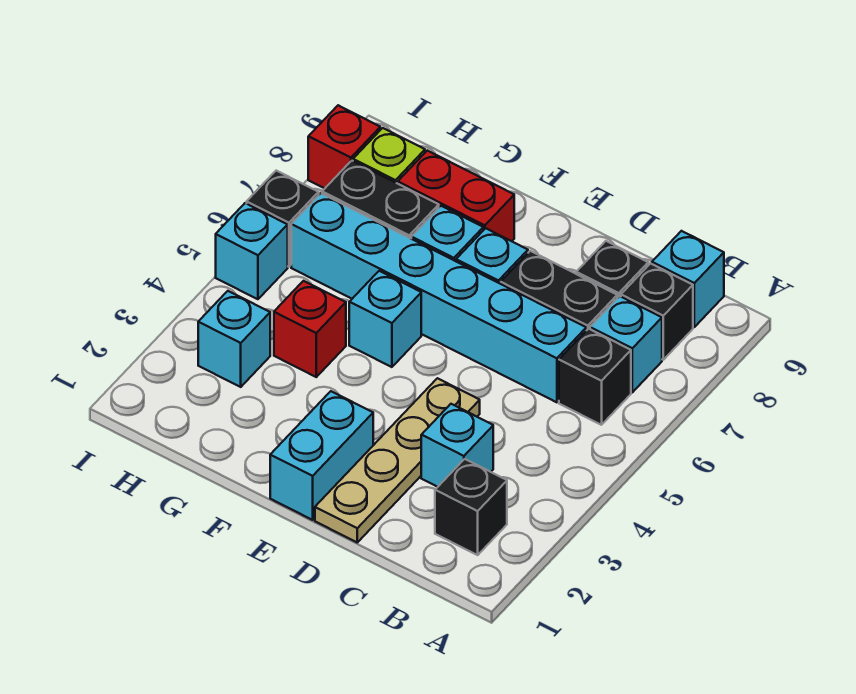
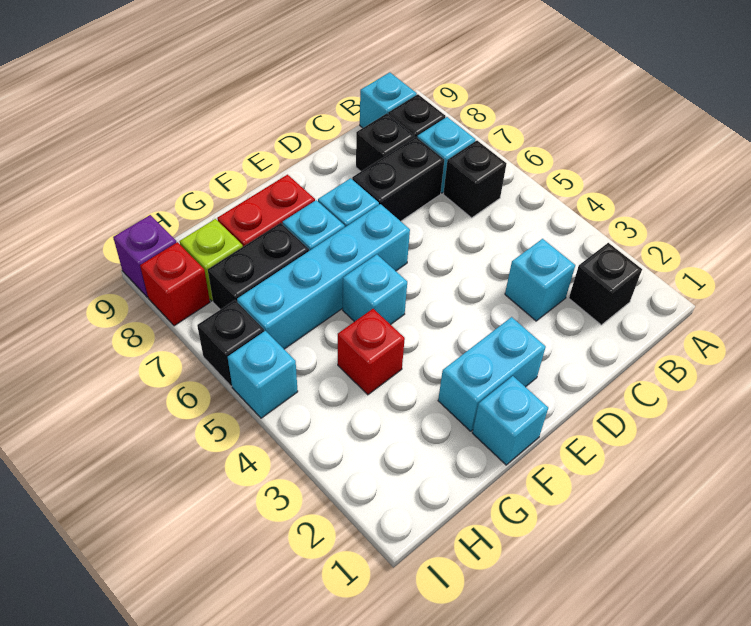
cyan 1x6 brick [291,193,586,402] -> cyan 1x4 brick [237,204,410,349]
tan 1x4 plate [315,378,480,542] -> none
cyan 1x2 brick [270,391,373,520] -> cyan 1x2 brick turned to [438,317,546,431]
cyan 1x1 brick [198,291,270,387] -> cyan 1x1 brick moved to [472,376,548,465]
none -> purple 1x1 brick [113,215,177,297]

